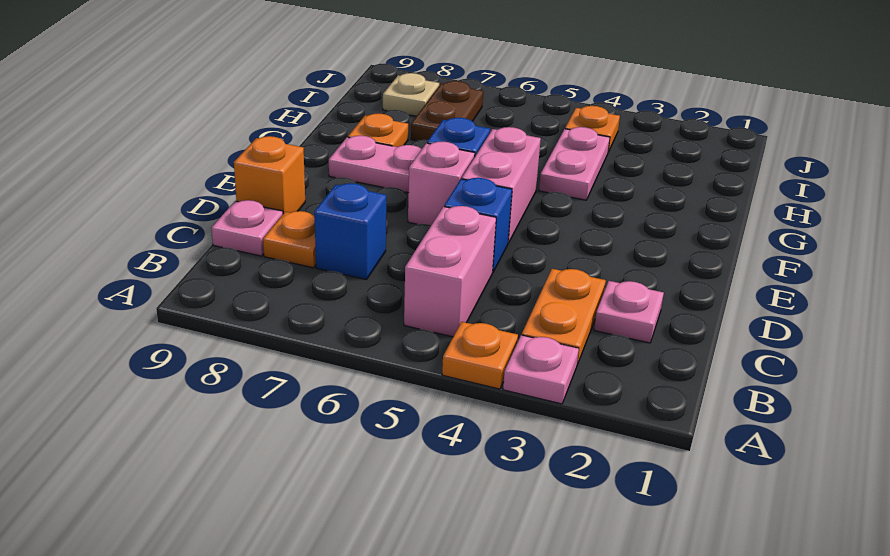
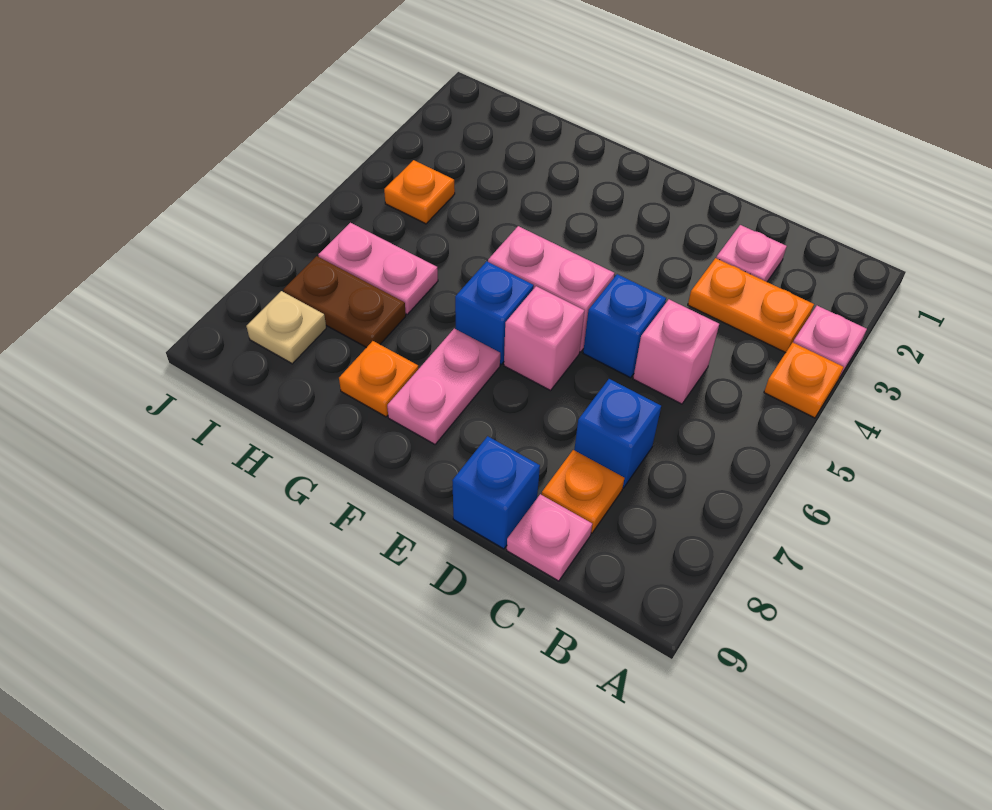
pink 1x2 brick [404,206,496,337] -> pink 1x1 brick [633,299,719,404]
orange 1x1 brick [234,136,305,214] -> blue 1x1 brick [452,436,540,549]
pink 1x2 plate [539,127,610,200] -> pink 1x2 plate moved to [318,223,438,314]

